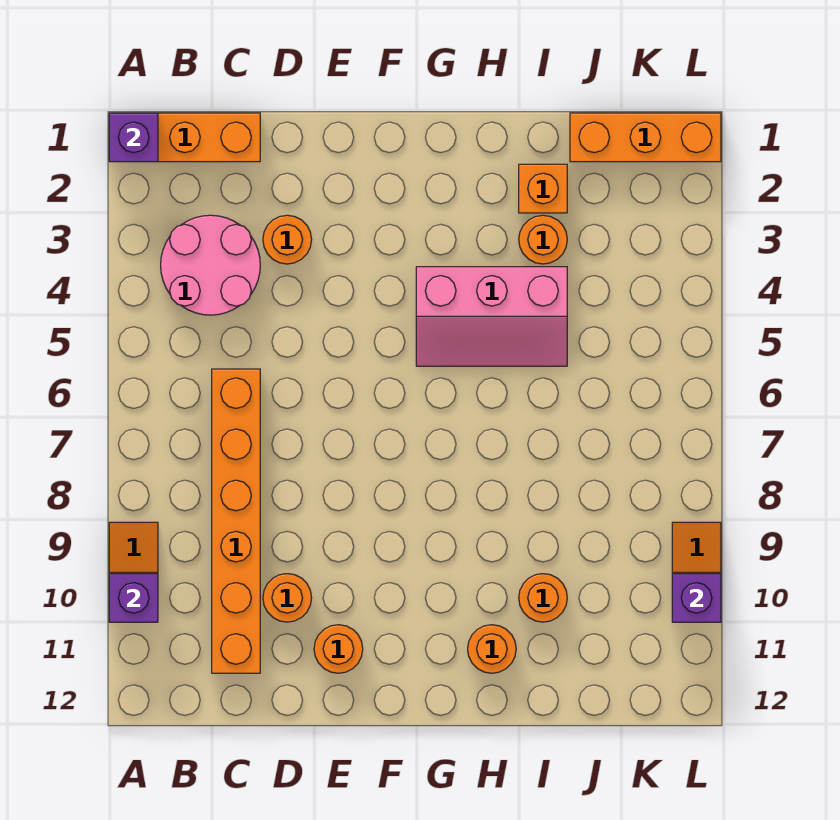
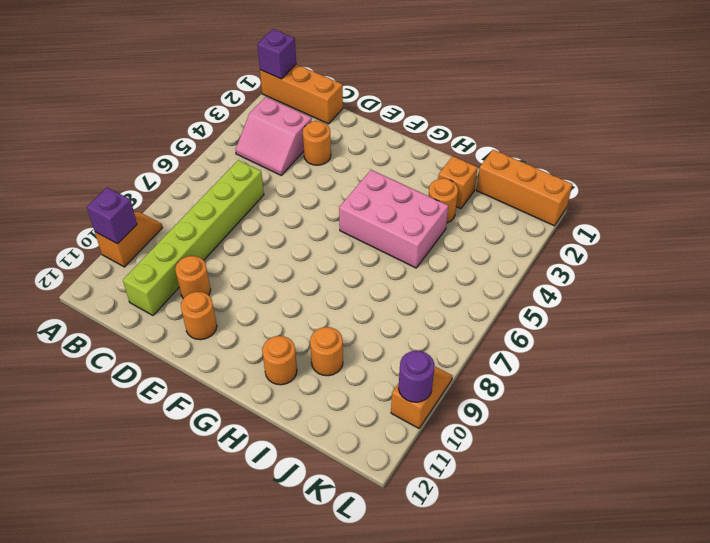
pink 2x2 round brick [161,215,260,315] -> pink 2x2 slope [236,97,312,175]
orange 1x6 brick [212,369,260,673] -> lime 1x6 brick [123,160,264,315]
pink 2x3 slope [416,267,567,366] -> pink 2x3 brick [339,170,448,268]
purple 1x1 brick [672,574,721,622] -> purple 1x1 round brick [398,351,435,402]

